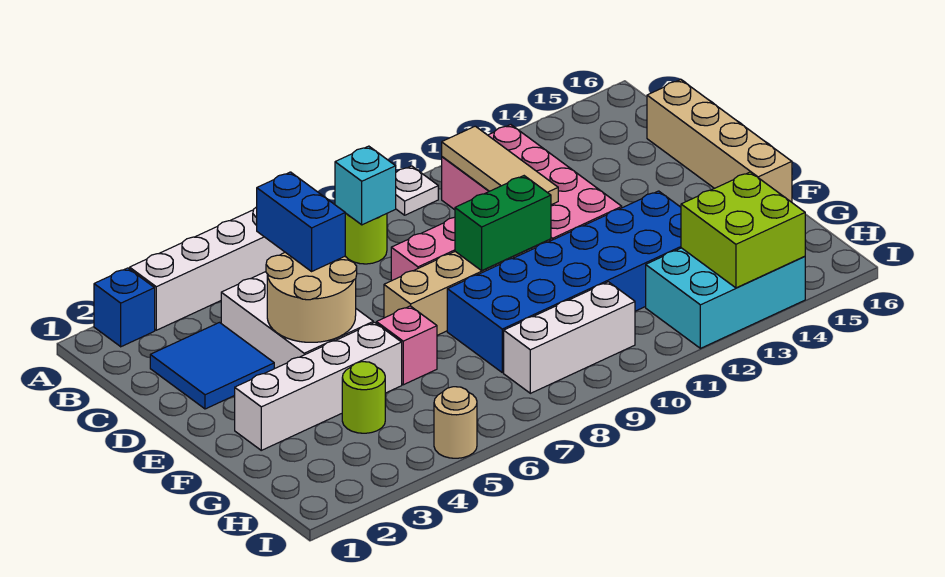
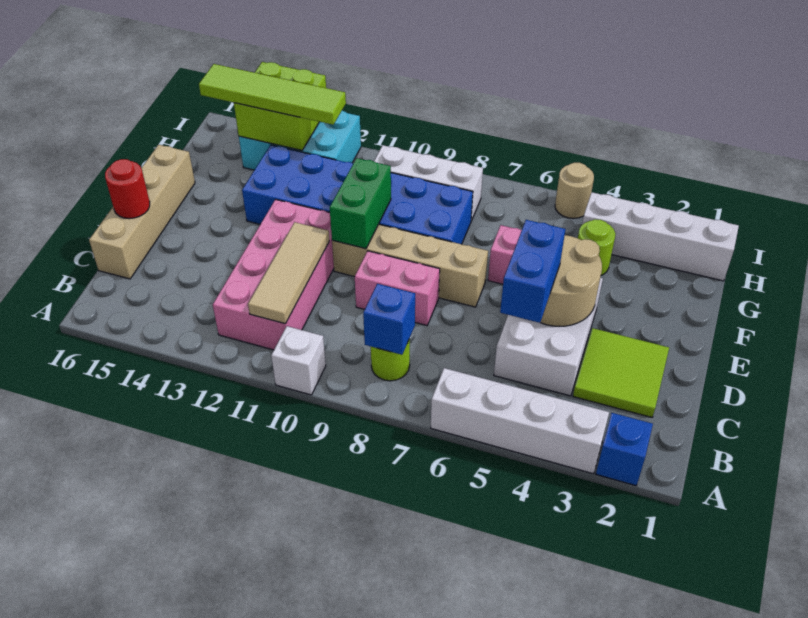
white 1x1 plate [396,166,438,215] -> white 1x1 brick [271,326,326,395]
cyan 1x1 brick [335,146,396,225] -> blue 1x1 brick [363,284,415,355]
blue 2x2 tile [150,323,274,409] -> lime 2x2 tile [573,328,669,417]
none -> red 1x1 round brick [105,159,150,219]
green 1x2 brick [455,176,551,271] -> green 1x2 brick turned to [330,158,391,249]
white 1x4 brick [235,322,402,450] -> white 1x4 brick moved to [582,192,739,281]
none -> lime 1x4 tile [199,64,346,125]

